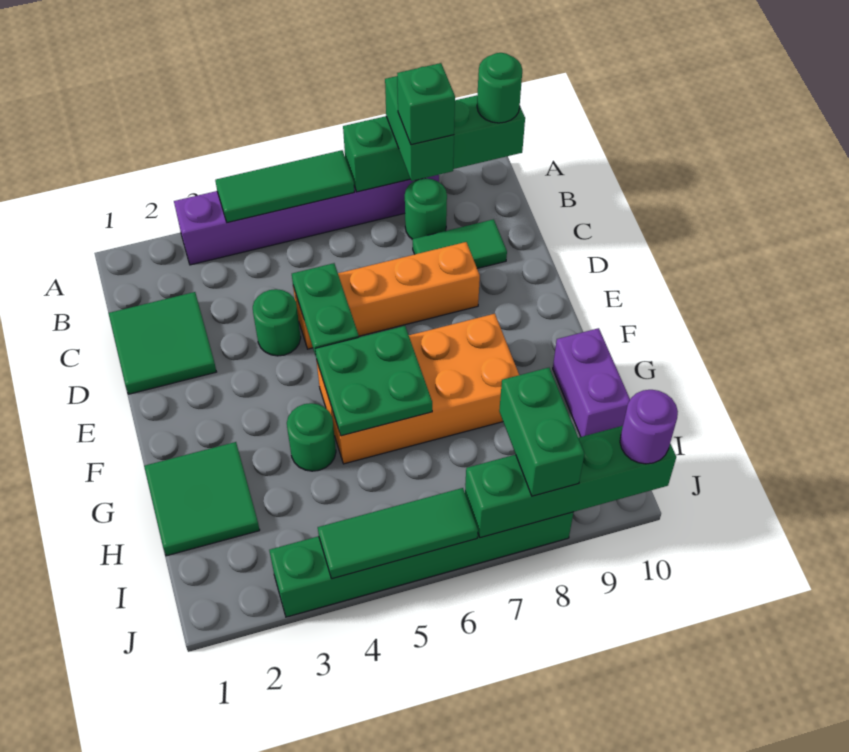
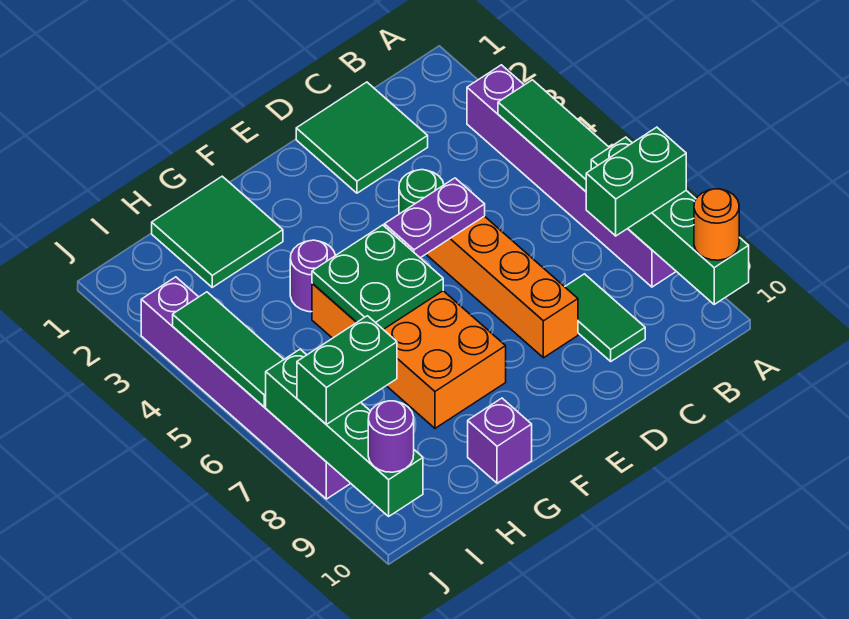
green 1x1 round brick [477,53,522,123] -> orange 1x1 round brick [694,189,739,260]
green 1x1 round brick [405,178,447,239] -> none
green 1x1 brick [397,63,455,145] -> none
green 1x2 plate [292,263,359,356] -> purple 1x2 plate [384,178,485,258]
green 1x1 round brick [287,403,336,471] -> purple 1x1 round brick [290,240,335,312]
purple 1x2 brick [553,328,630,437] -> purple 1x1 brick [468,398,532,483]
green 1x6 brick [269,512,574,617] -> purple 1x6 brick [141,277,351,499]

